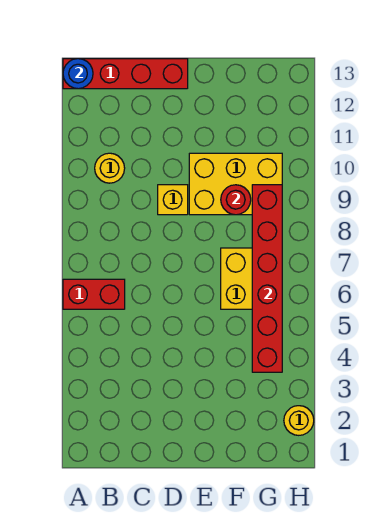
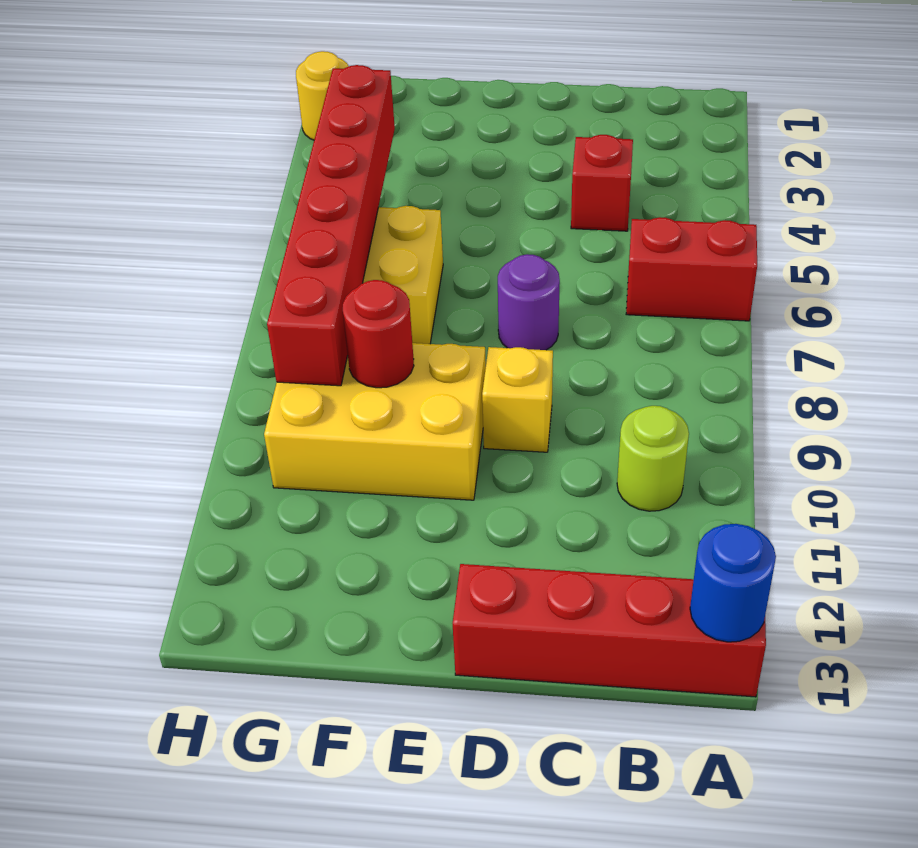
yellow 1x1 round brick [95,153,125,183] -> lime 1x1 round brick [617,406,689,511]
none -> red 1x1 brick [571,135,633,231]
none -> purple 1x1 round brick [498,254,560,350]

